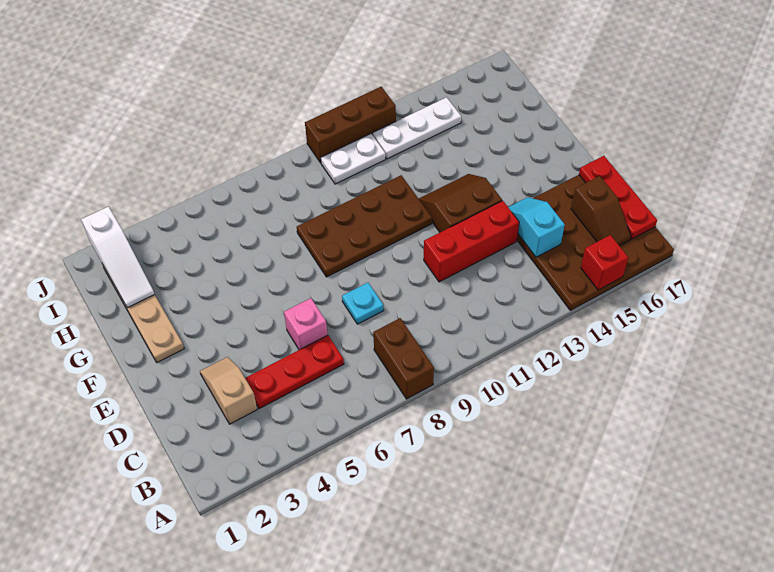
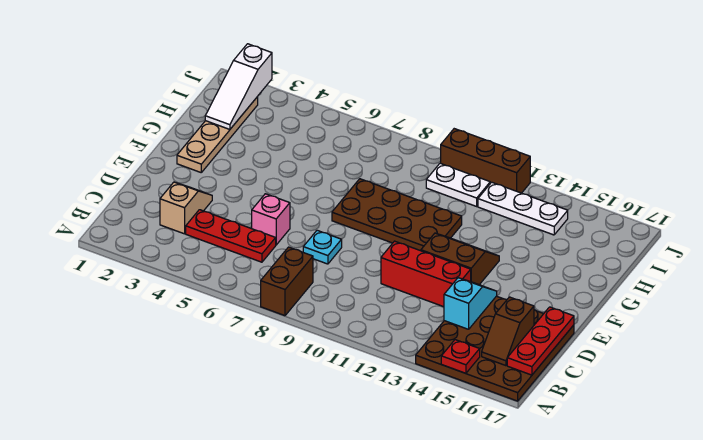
red 1x1 brick [581,235,628,290] -> red 1x1 plate [441,340,480,373]

